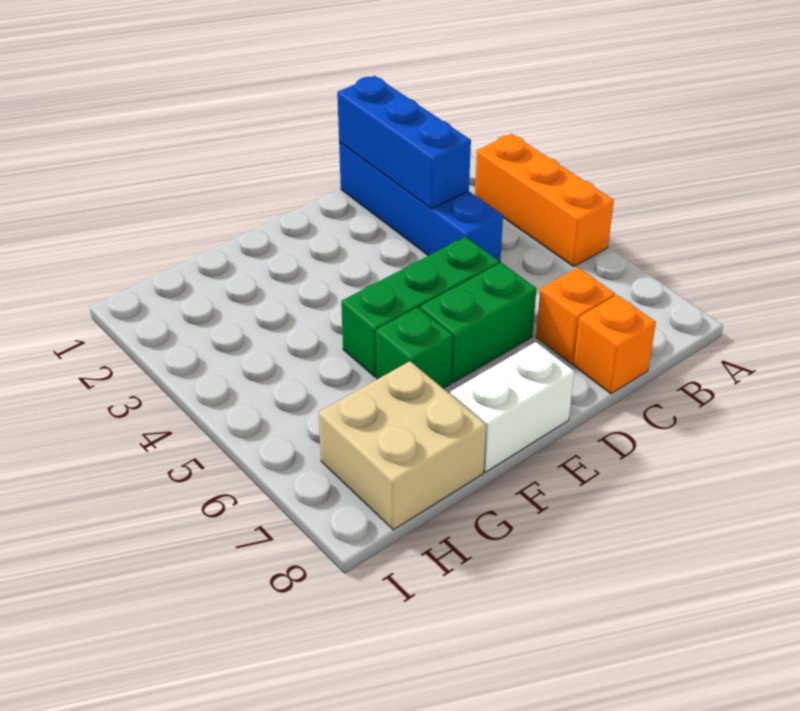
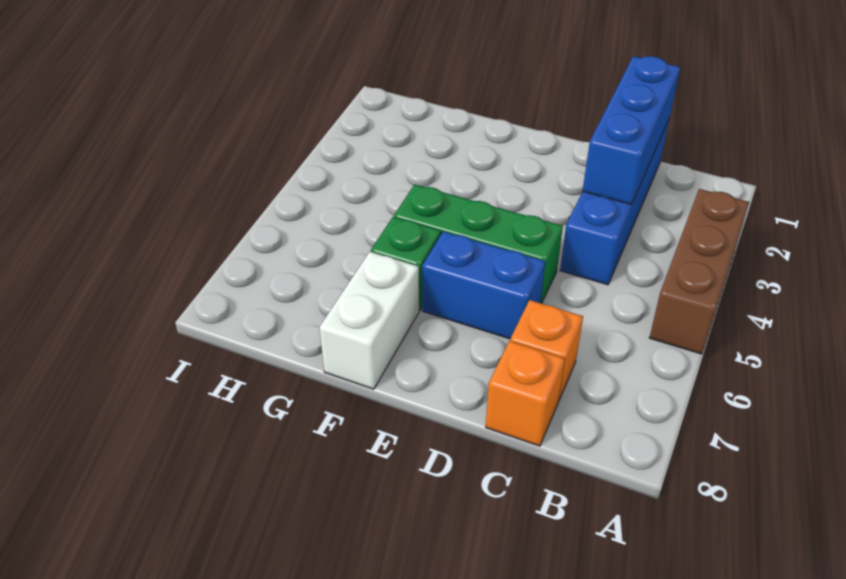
orange 1x3 brick [475,134,614,267] -> brown 1x3 brick [649,189,749,354]
green 1x2 brick [420,263,537,383] -> blue 1x2 brick [422,232,545,339]
white 1x2 brick [450,342,574,472] -> white 1x2 brick turned to [319,252,419,389]
tan 2x2 brick [318,361,486,530] -> none

